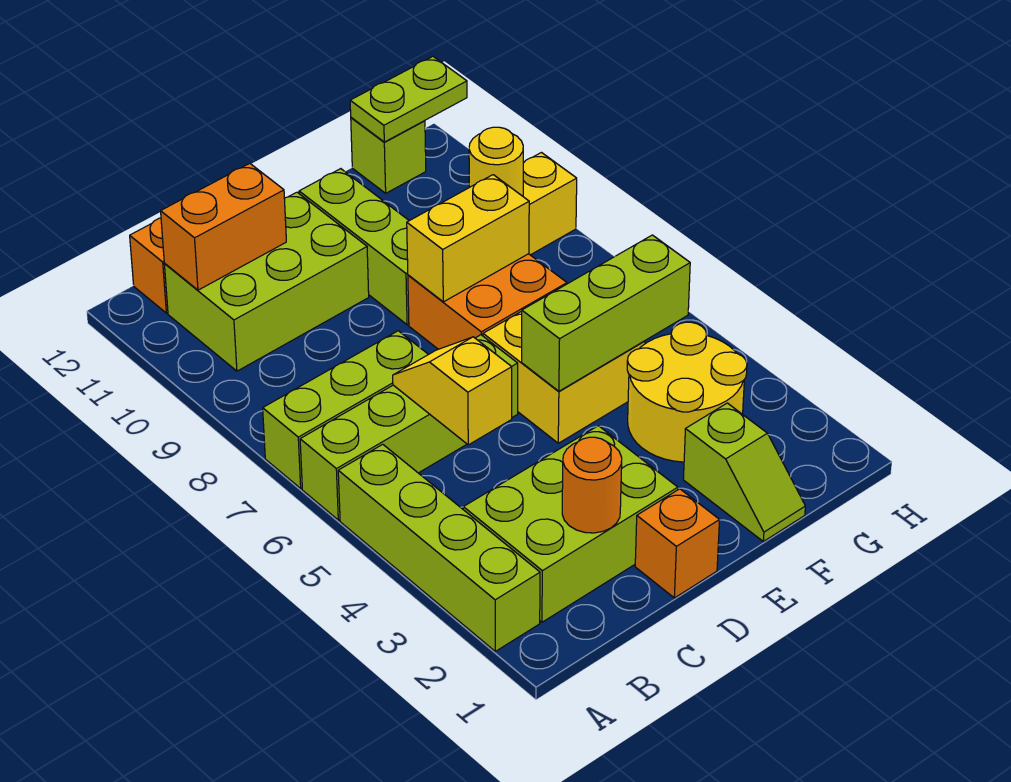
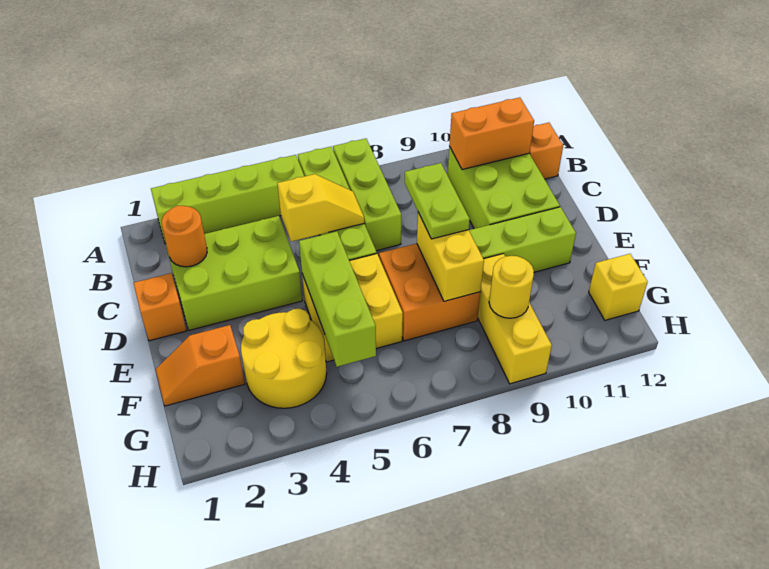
lime 2x3 brick [463,426,678,622] -> lime 2x3 brick turned to [166,216,302,330]
orange 1x2 brick [161,163,286,290] -> orange 1x2 brick turned to [449,97,534,170]
lime 1x2 slope [683,403,805,541] -> orange 1x2 slope [156,325,245,406]
lime 1x1 brick [351,118,426,193] -> yellow 1x1 brick [589,254,648,320]
lime 1x2 plate [350,57,467,142] -> lime 1x2 plate moved to [405,163,470,239]

